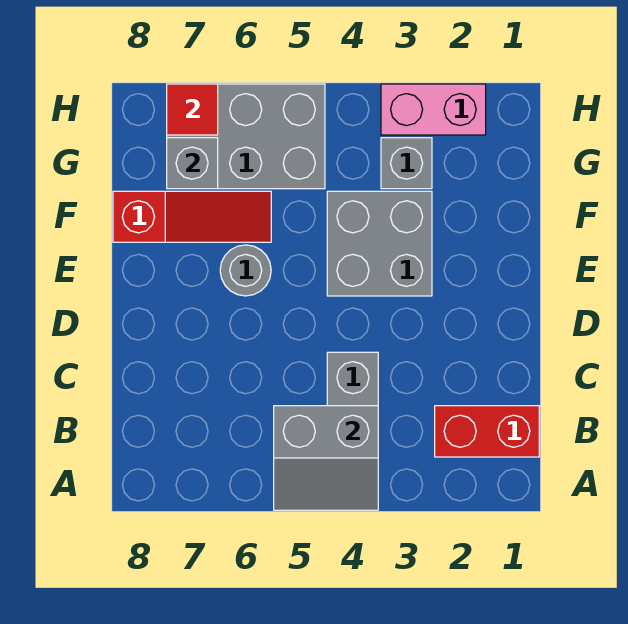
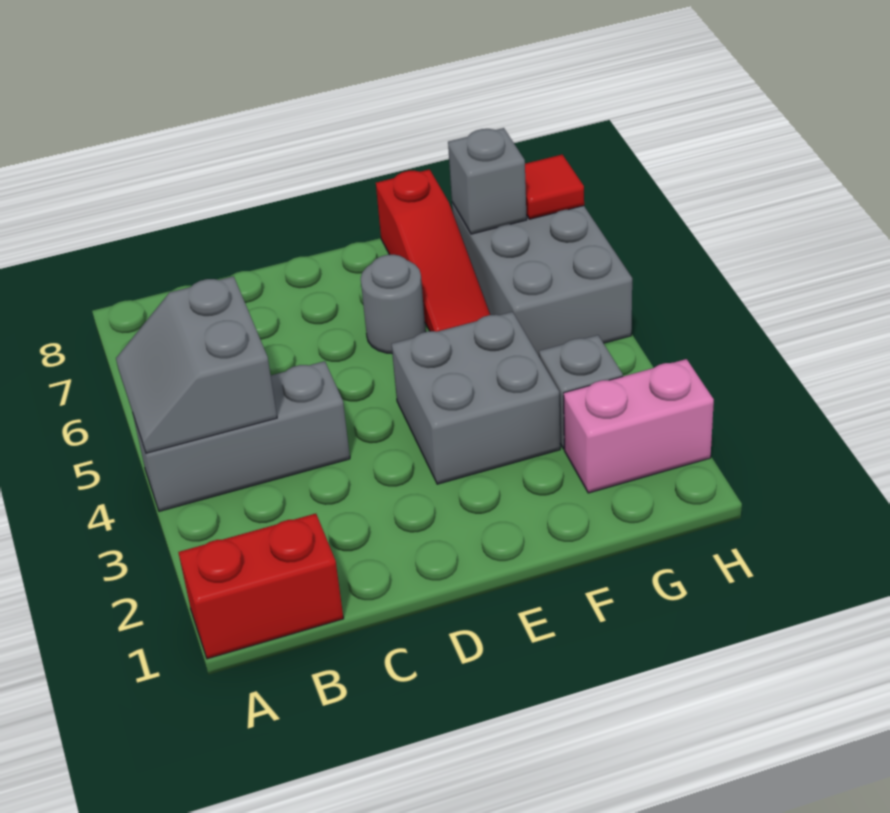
red 1x2 brick [435,406,539,457] -> red 1x2 brick turned to [178,514,344,659]
pink 1x2 brick [381,84,486,135] -> pink 1x2 brick turned to [564,359,714,493]

